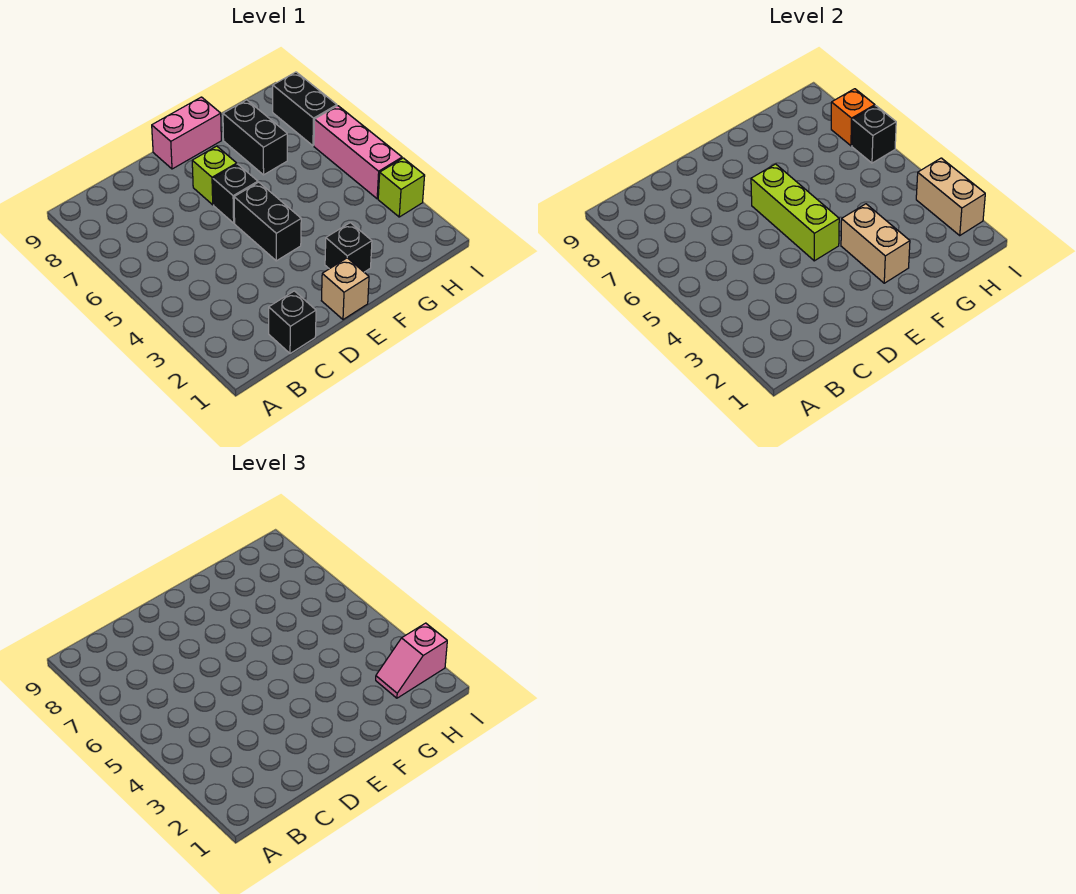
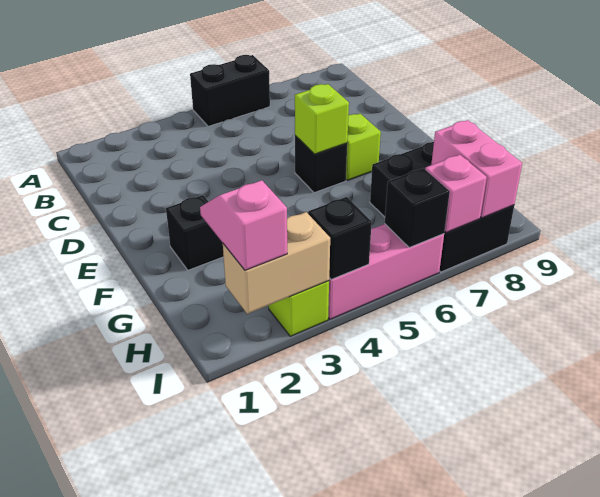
black 1x1 brick [269,291,316,354] -> black 1x1 brick moved to [308,197,372,280]
tan 1x1 brick [321,258,369,320] -> none
black 1x2 brick [234,182,301,261] -> black 1x2 brick moved to [190,55,270,127]
lime 1x3 brick [751,164,839,261] -> lime 1x1 brick [295,84,349,154]
pink 1x2 brick [152,97,221,169] -> pink 1x2 brick moved to [431,120,522,218]
tan 1x2 brick [841,204,910,283] -> none
orange 1x1 brick [831,89,875,146] -> pink 1x1 brick [425,155,487,232]

